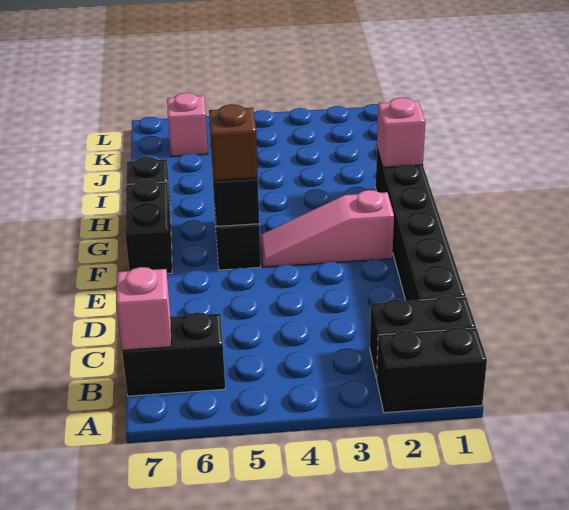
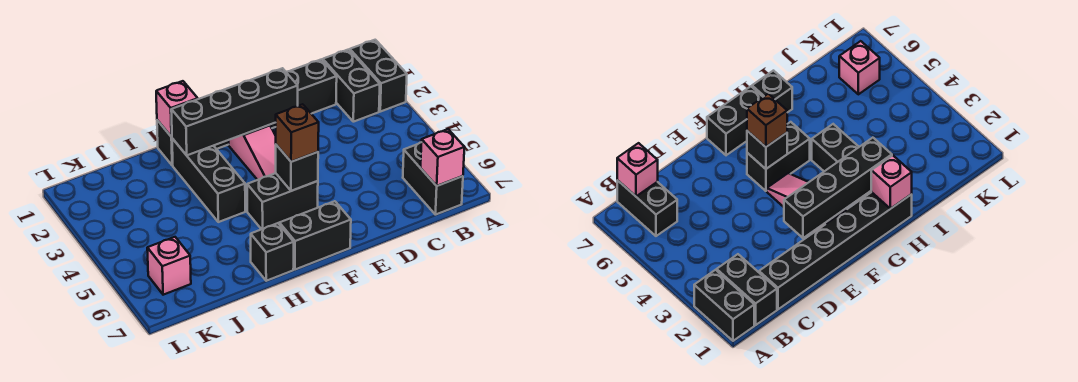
none -> black 1x4 brick [171,68,298,155]
none -> black 1x3 brick [172,138,245,222]

